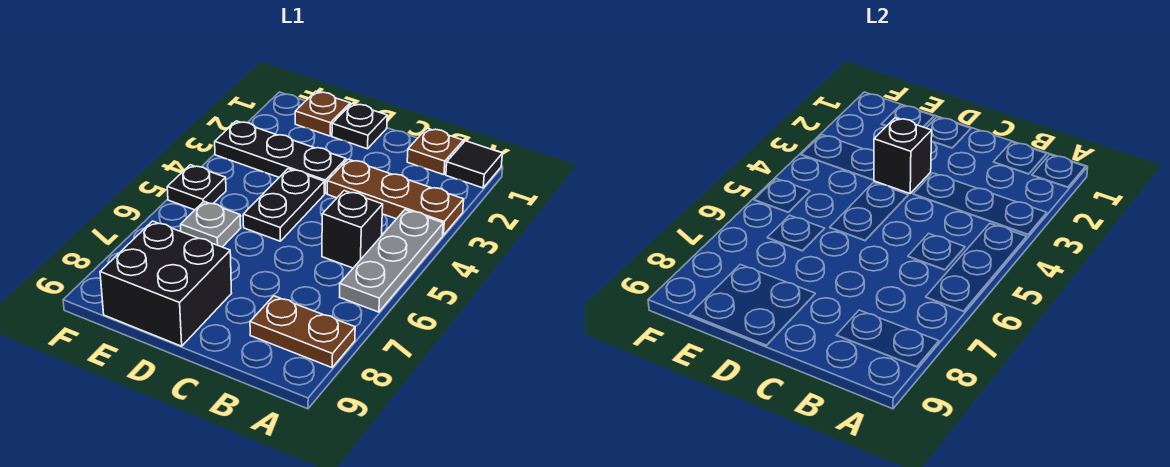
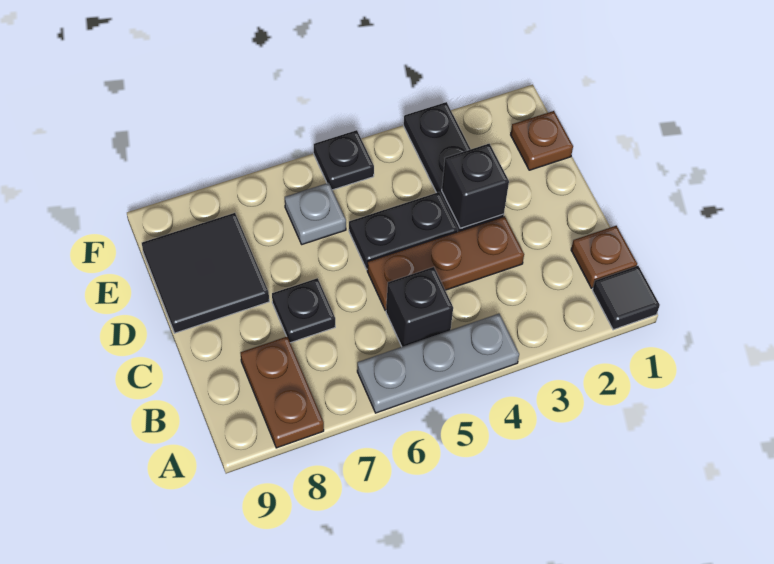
brown 1x3 plate [327,159,464,235] -> brown 1x3 plate turned to [367,216,524,310]
black 1x1 plate [332,104,387,149] -> black 1x1 plate moved to [272,278,335,343]
black 2x2 brick [100,221,232,346] -> black 2x2 tile [142,213,269,333]

